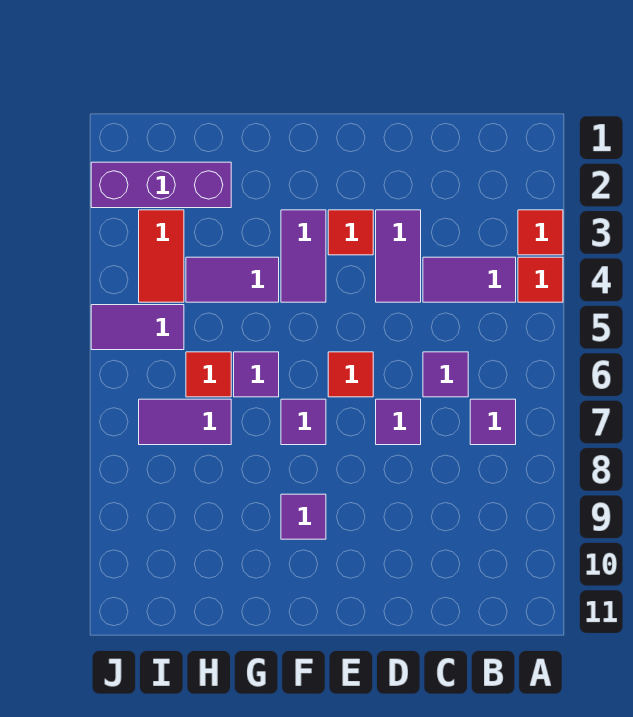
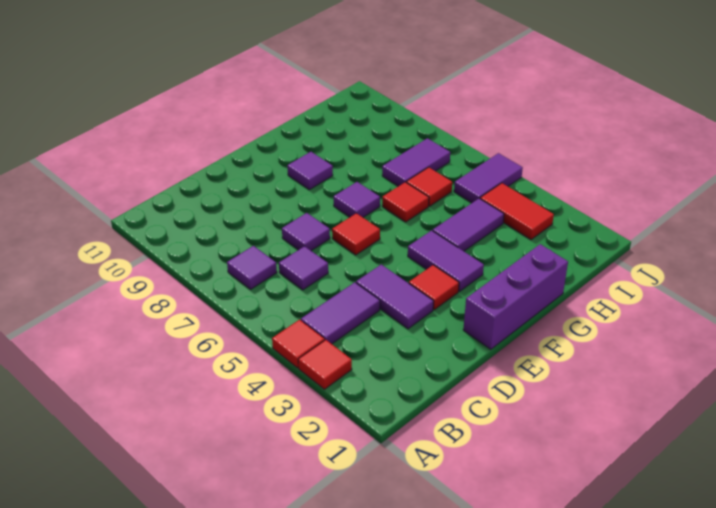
purple 1x1 tile [234,352,279,397] -> red 1x1 tile [382,182,429,222]
purple 1x3 brick [91,162,231,208] -> purple 1x3 brick moved to [463,244,568,349]

